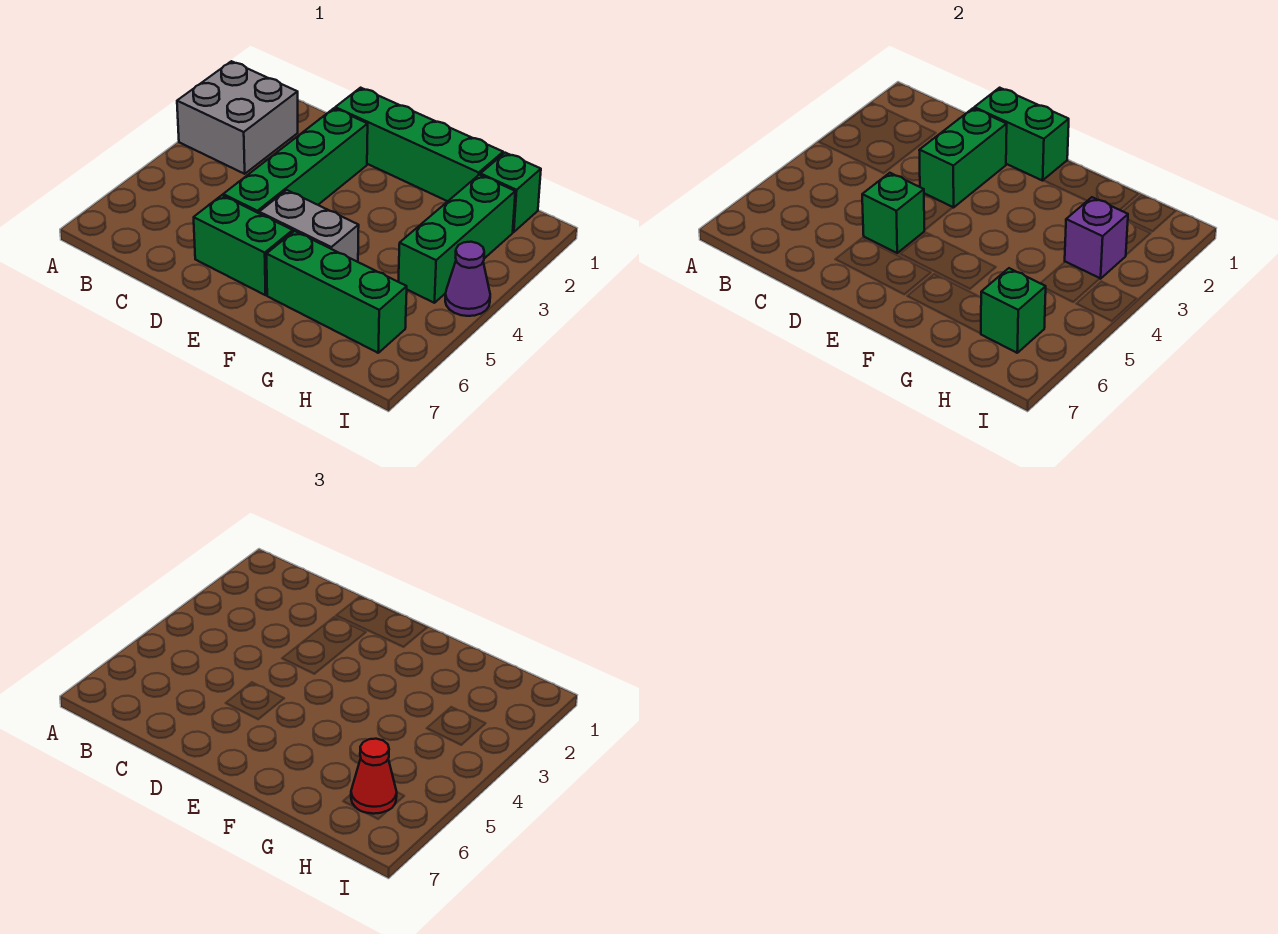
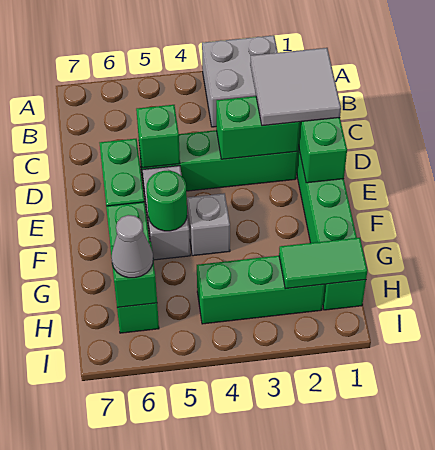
none -> grey 2x2 tile [250,48,341,126]
none -> grey 1x1 brick [187,193,230,256]
none -> green 1x1 round brick [146,171,187,231]
none -> green 1x2 tile [279,238,367,289]
purple 1x1 brick [1065,197,1128,279] -> none
red 1x1 cone [351,739,397,814] -> grey 1x1 cone [112,215,153,278]
purple 1x1 cone [445,242,490,316] -> none

